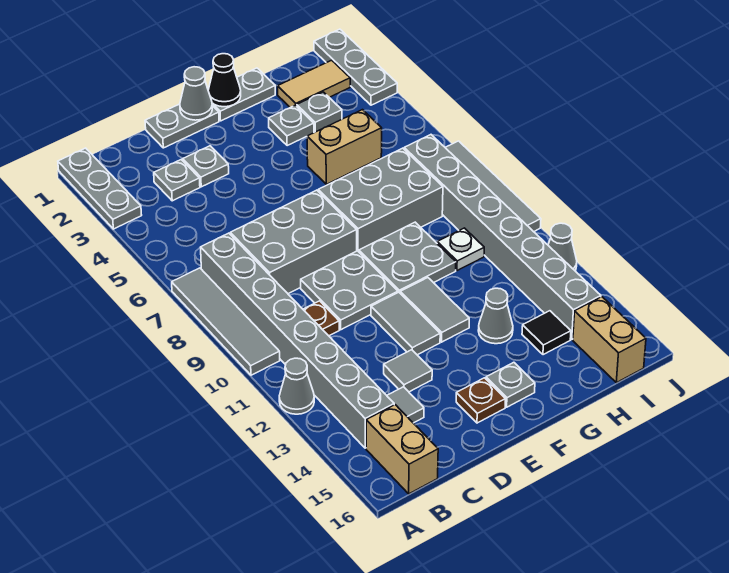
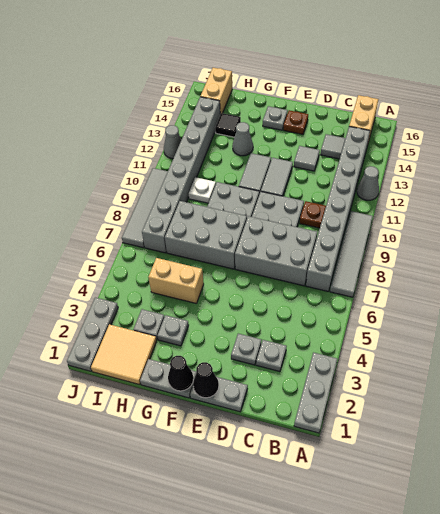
grey 1x1 cone [180,67,212,120] -> black 1x1 cone [193,362,219,398]
tan 1x2 tile [278,60,350,107] -> tan 2x2 tile [91,324,157,385]

